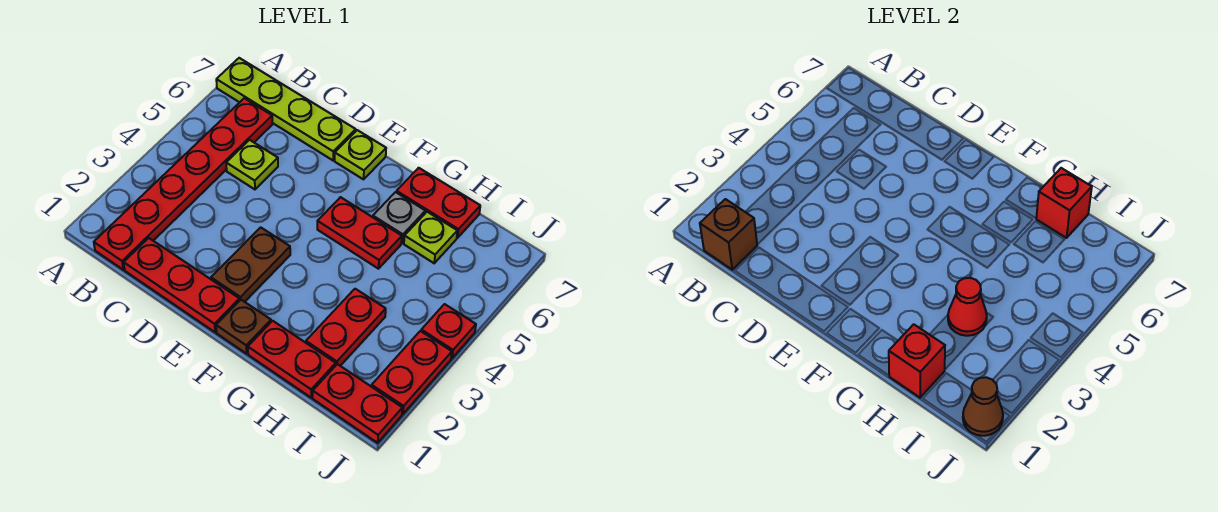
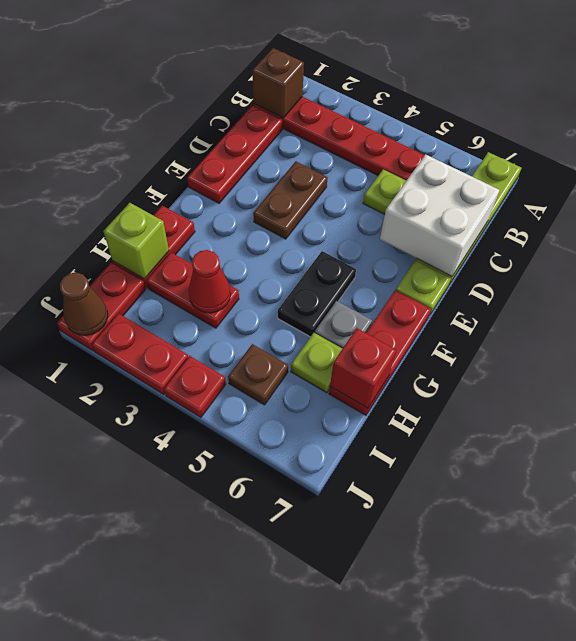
none -> white 2x2 brick [380,155,499,276]
brown 1x2 plate [211,227,290,302] -> brown 1x2 plate turned to [253,162,328,239]
brown 1x1 plate [216,300,271,354] -> brown 1x1 plate moved to [228,344,288,405]
red 1x2 plate [317,197,402,269] -> black 1x2 plate [278,251,356,337]
red 1x2 plate [396,168,480,238] -> red 1x3 plate [329,290,431,415]
red 1x1 brick [889,324,945,398] -> lime 1x1 brick [103,203,169,279]

